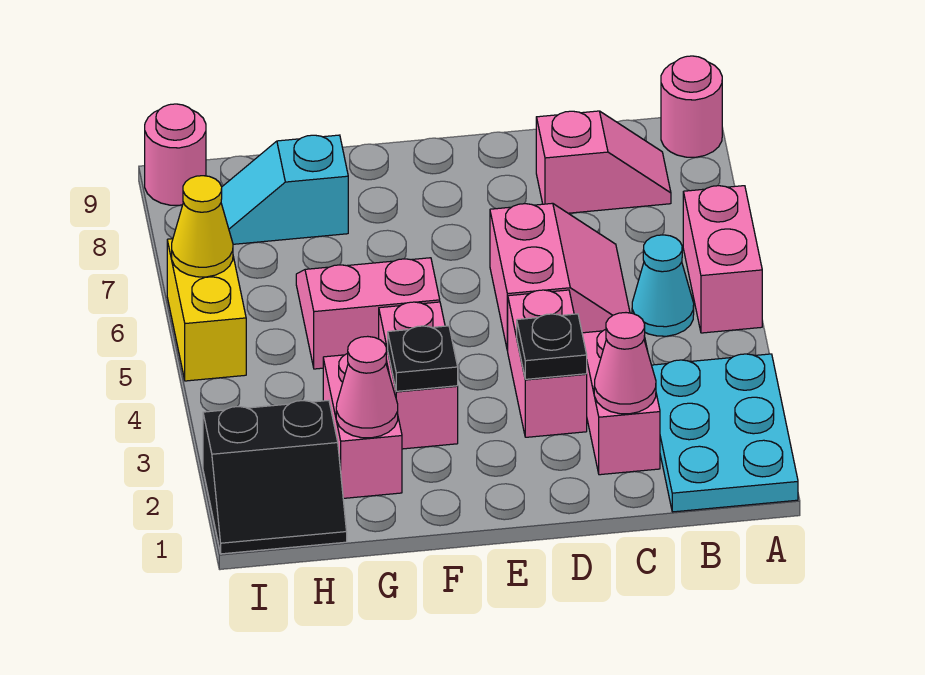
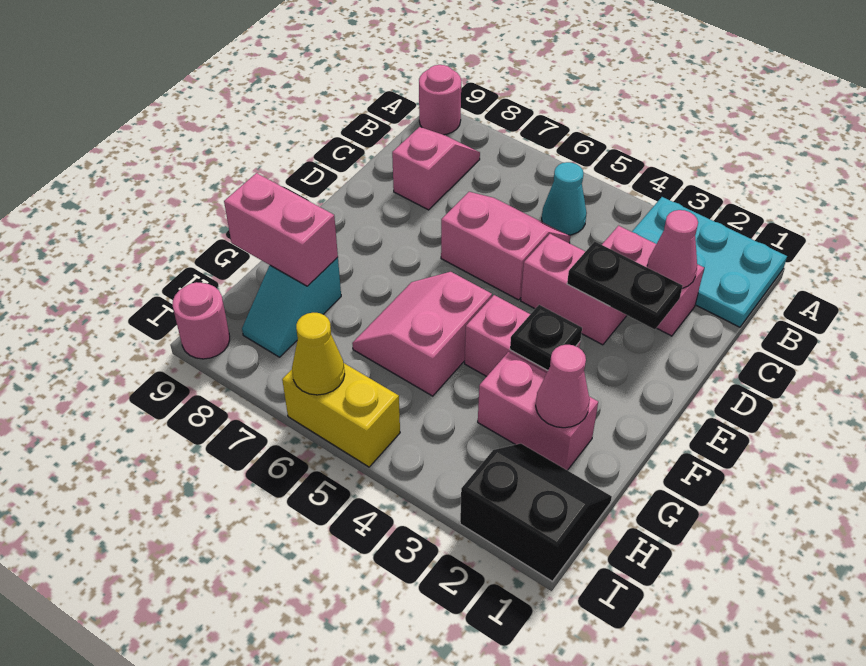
pink 1x2 brick [683,186,762,333] -> pink 1x2 brick moved to [224,173,338,286]
black 1x1 plate [517,314,587,379] -> black 1x2 plate [567,241,683,329]
black 2x2 slope [203,400,347,554] -> black 2x2 slope turned to [460,443,612,581]

